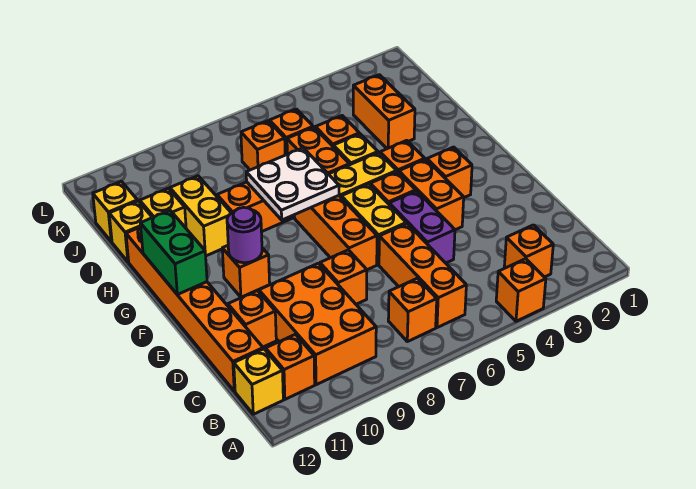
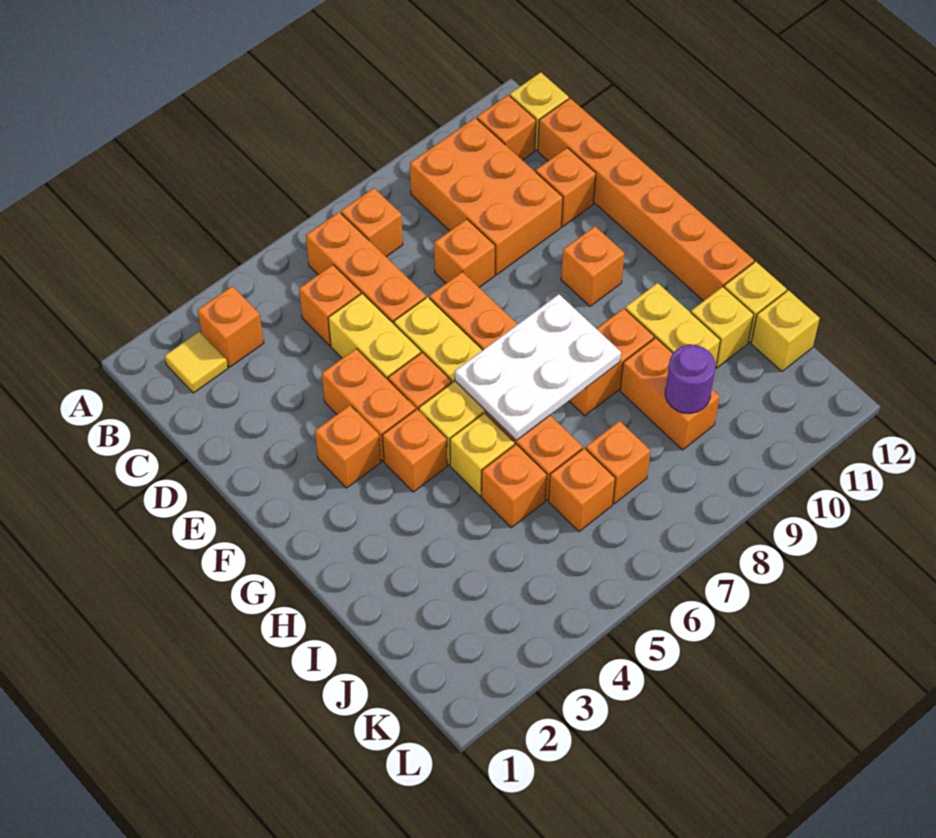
orange 1x1 brick [496,259,546,321] -> orange 1x1 brick moved to [299,265,361,345]
none -> yellow 1x1 tile [165,332,228,393]
purple 1x2 brick [389,191,455,263] -> yellow 1x2 brick [328,293,421,379]
purple 1x1 round brick [227,207,262,263] -> purple 1x1 round brick moved to [665,345,715,413]
green 1x2 brick [140,210,207,295] -> none
white 2x2 plate [246,148,339,220] -> white 2x3 plate [455,294,621,440]
orange 1x2 brick [353,75,415,149] -> orange 1x2 brick moved to [620,338,720,450]

